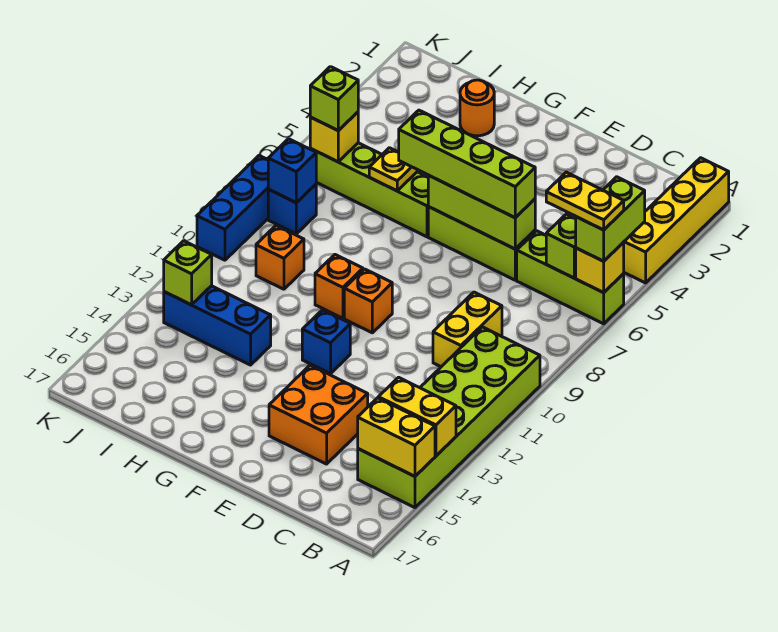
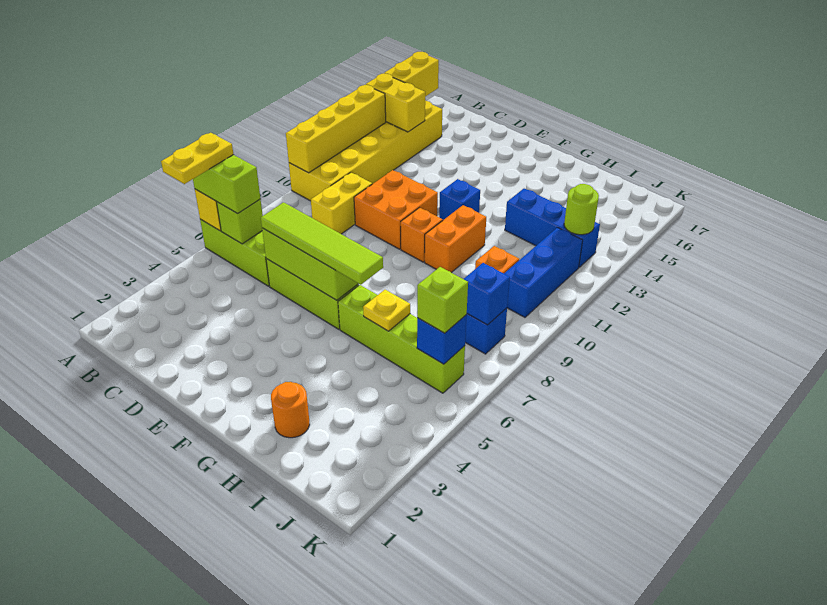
yellow 1x4 brick [624,158,729,283] -> yellow 1x4 brick moved to [286,85,386,173]
lime 1x2 brick [575,177,645,261] -> lime 1x2 brick turned to [193,155,260,213]
yellow 1x2 plate [546,172,624,230] -> yellow 1x2 plate turned to [161,133,233,184]
lime 2x6 brick [358,327,540,508] -> yellow 2x6 brick [289,101,442,201]
yellow 1x2 brick [358,398,435,476] -> yellow 1x2 brick turned to [384,52,439,97]
lime 1x4 brick [399,110,535,218] -> lime 1x4 tile [261,202,383,285]
orange 2x2 brick [269,365,368,464] -> orange 2x2 brick moved to [354,170,438,249]
orange 1x1 brick [315,255,363,318] -> orange 1x2 brick [425,205,486,273]
yellow 1x1 brick [310,112,358,162] -> blue 1x1 brick [417,315,467,364]
lime 1x1 brick [164,241,212,305] -> lime 1x1 round brick [564,184,599,235]
blue 1x3 brick [197,156,269,260] -> blue 1x3 brick moved to [504,228,583,317]

